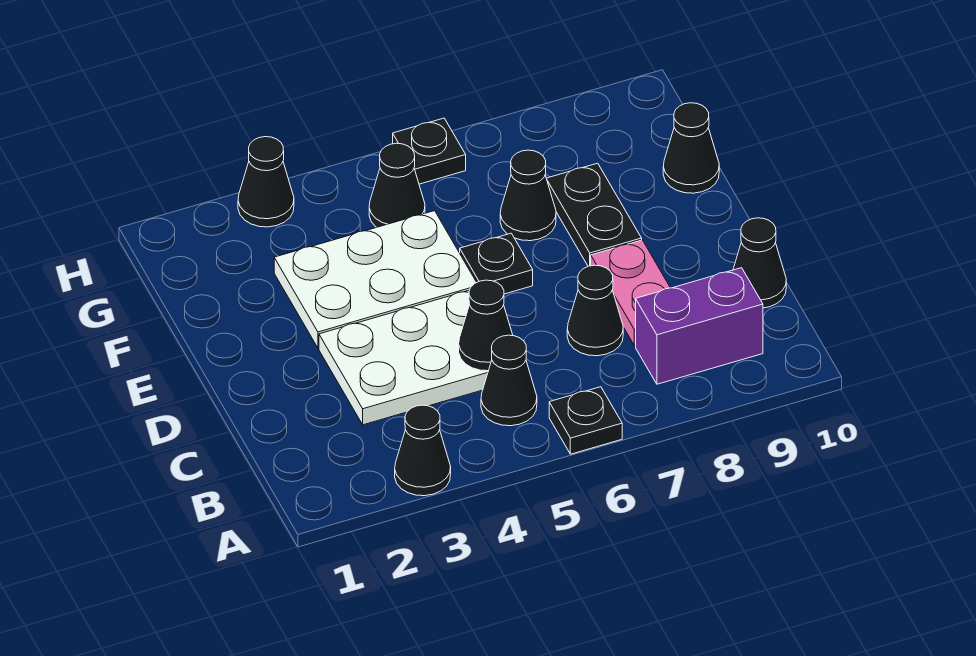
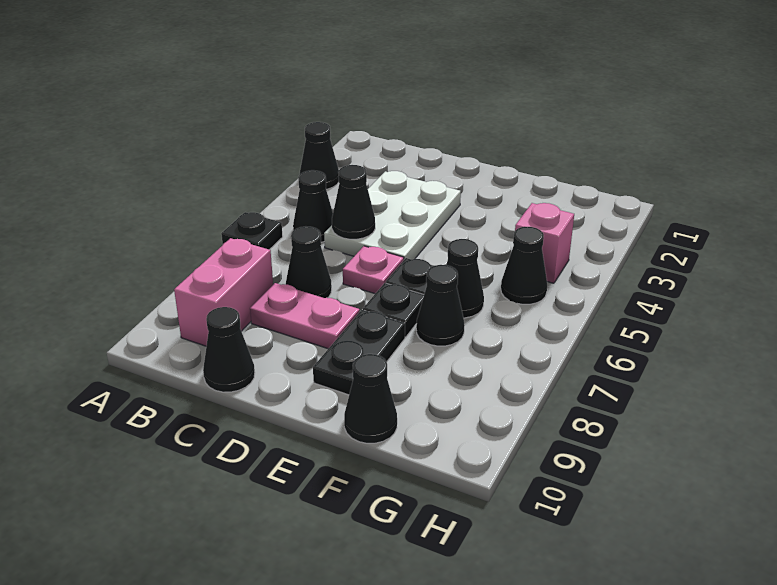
purple 1x2 brick [636,268,763,384] -> pink 1x2 brick [174,238,273,346]
none -> pink 1x1 plate [343,246,404,294]
white 2x3 plate [274,211,477,348] -> none
black 1x2 plate [546,163,642,266] -> black 1x2 plate turned to [313,310,405,395]
none -> pink 1x1 brick [515,203,574,283]
black 1x1 cone [238,137,294,227] -> black 1x1 cone moved to [446,239,484,318]
black 1x1 plate [393,118,466,184] -> black 1x1 plate moved to [363,283,424,337]

